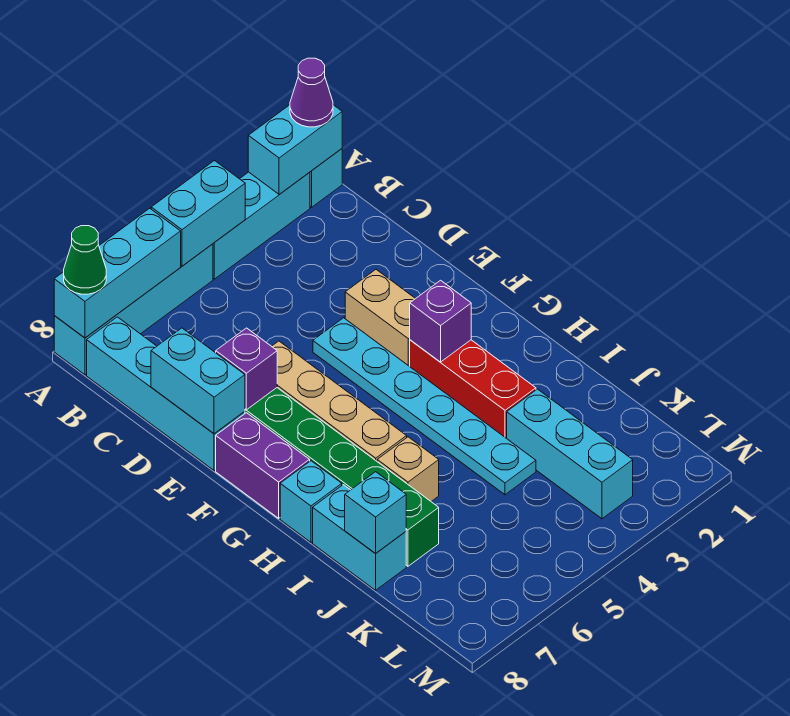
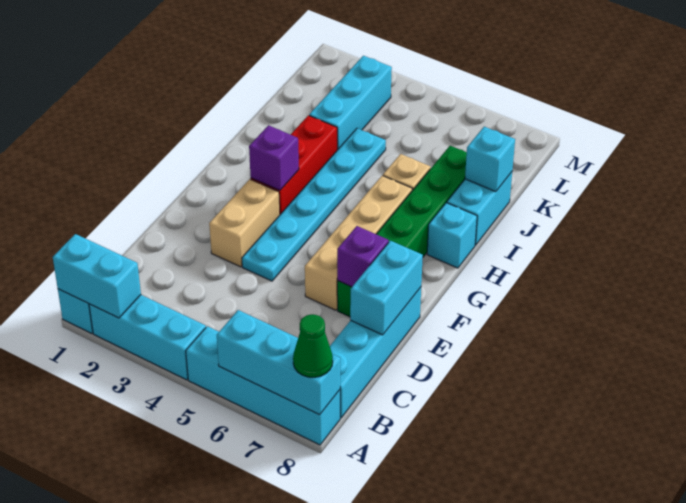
purple 1x1 cone [290,58,333,127] -> none
cyan 1x2 brick [151,161,245,266] -> none
purple 1x2 brick [216,413,310,518] -> none

